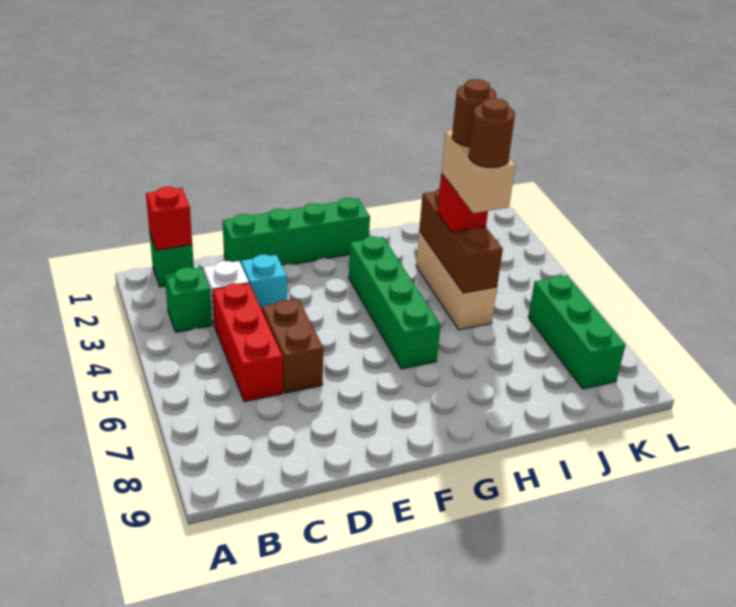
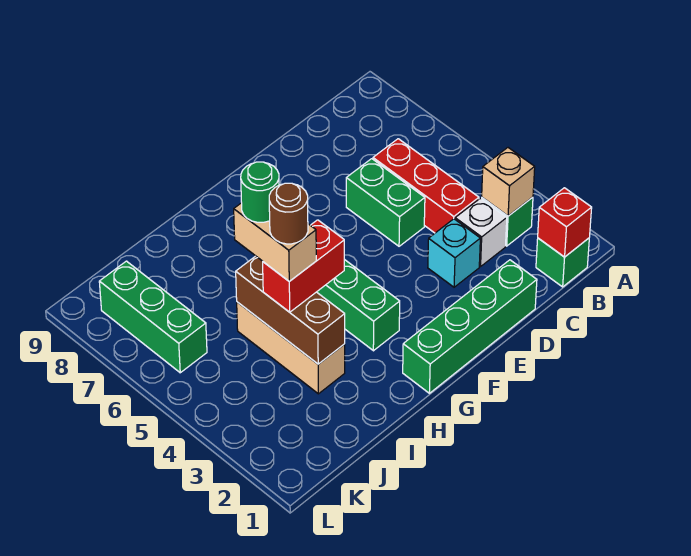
none -> tan 1x1 brick [482,148,535,216]
brown 1x2 brick [262,299,323,393] -> green 1x2 brick [346,159,425,246]
red 1x1 brick [437,174,488,232] -> red 1x2 brick [263,220,344,312]
brown 1x1 round brick [469,98,515,168] -> green 1x1 round brick [241,162,279,222]

